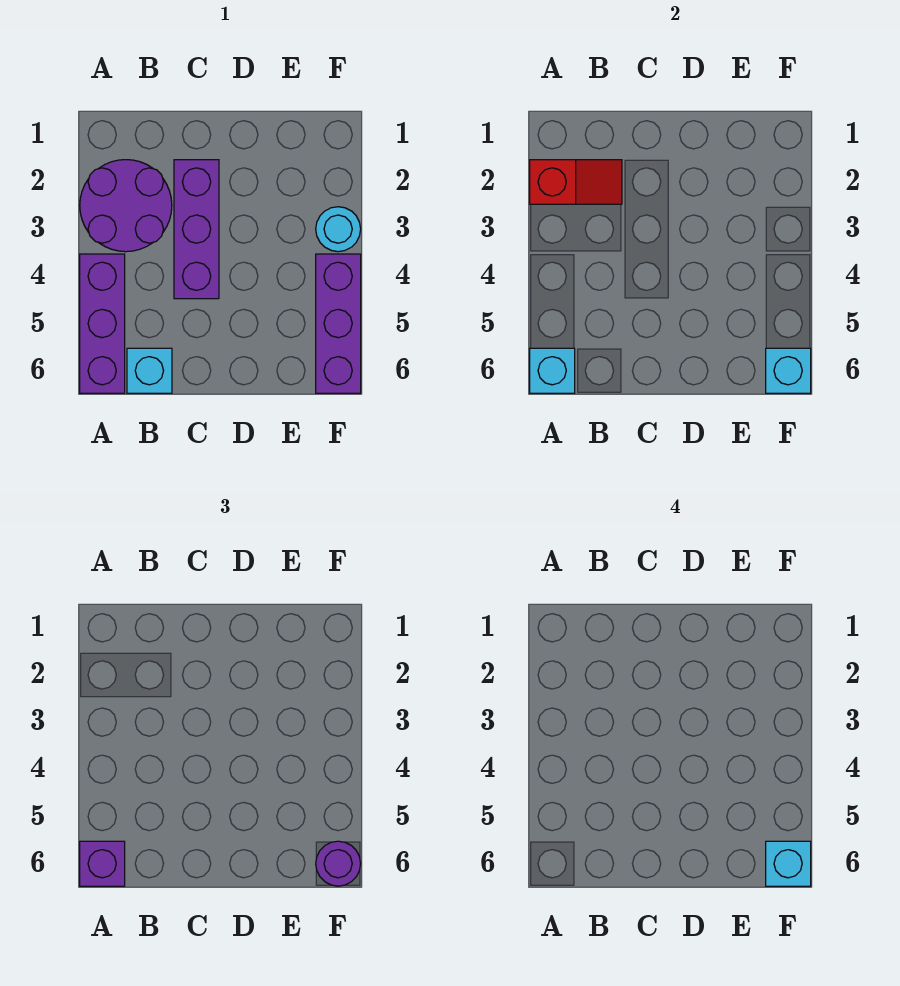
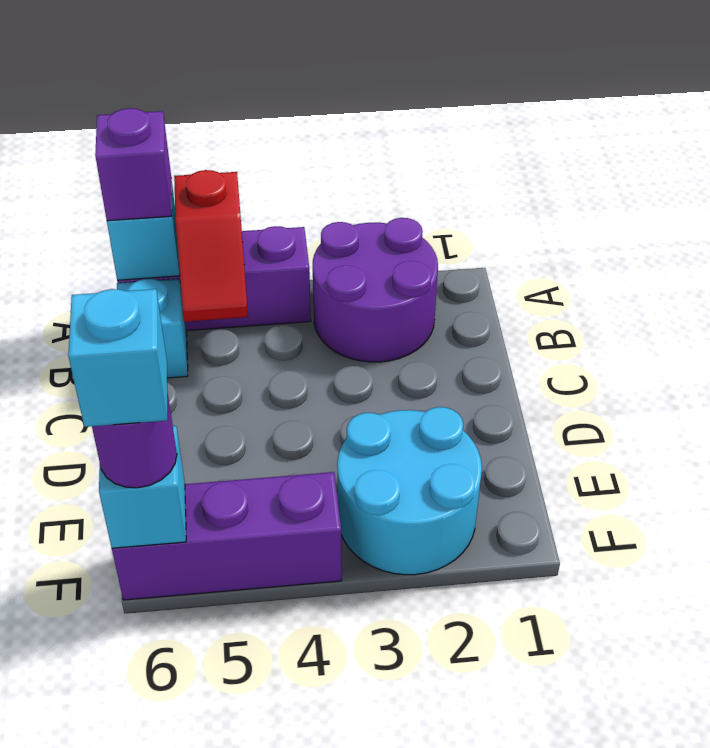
red 1x2 slope [530,160,622,204] -> red 1x2 slope moved to [174,170,248,322]
purple 1x3 brick [174,160,219,299] -> none
cyan 1x1 round brick [316,207,361,252] -> cyan 2x2 round brick [337,407,482,575]

